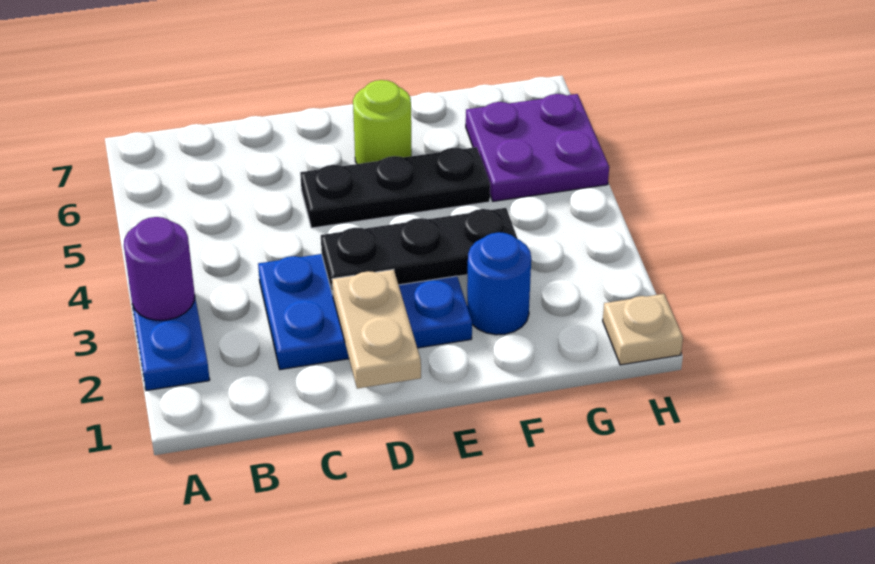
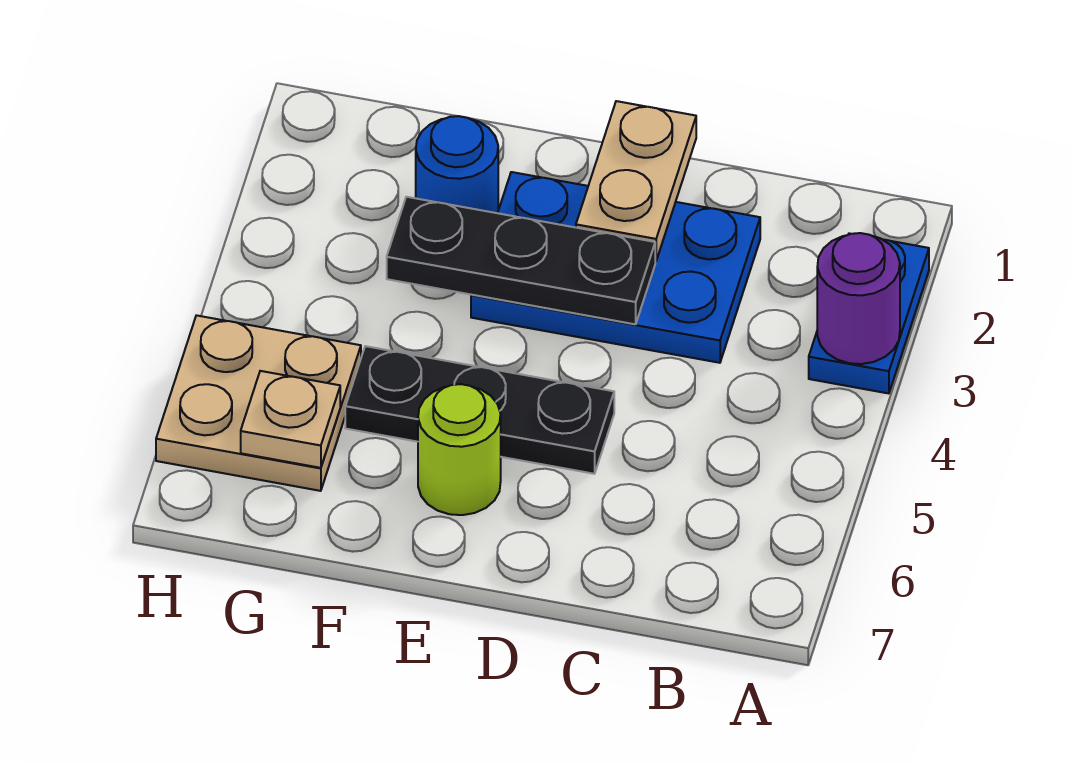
purple 2x2 plate [466,94,609,201] -> tan 2x2 plate [156,315,361,491]
tan 1x1 plate [603,294,683,365] -> tan 1x1 plate moved to [241,371,340,468]

